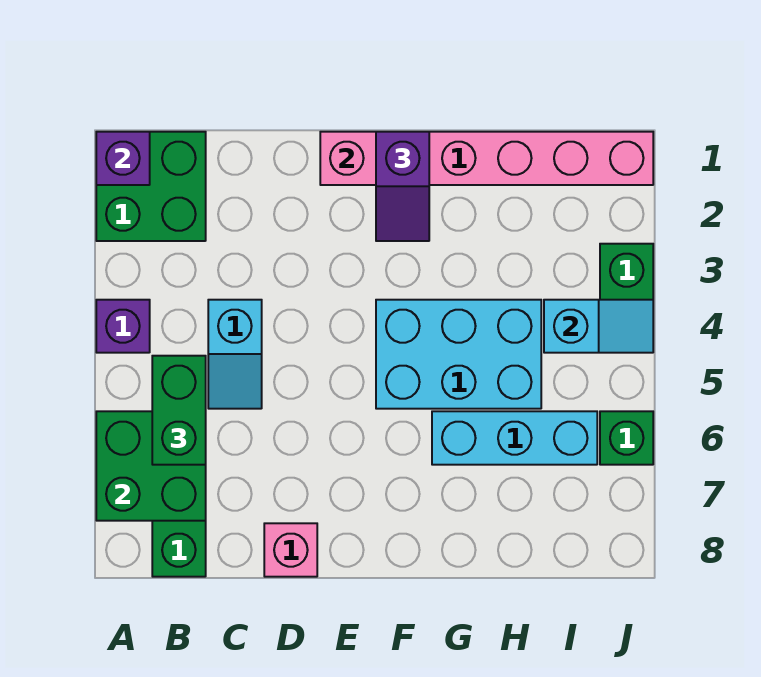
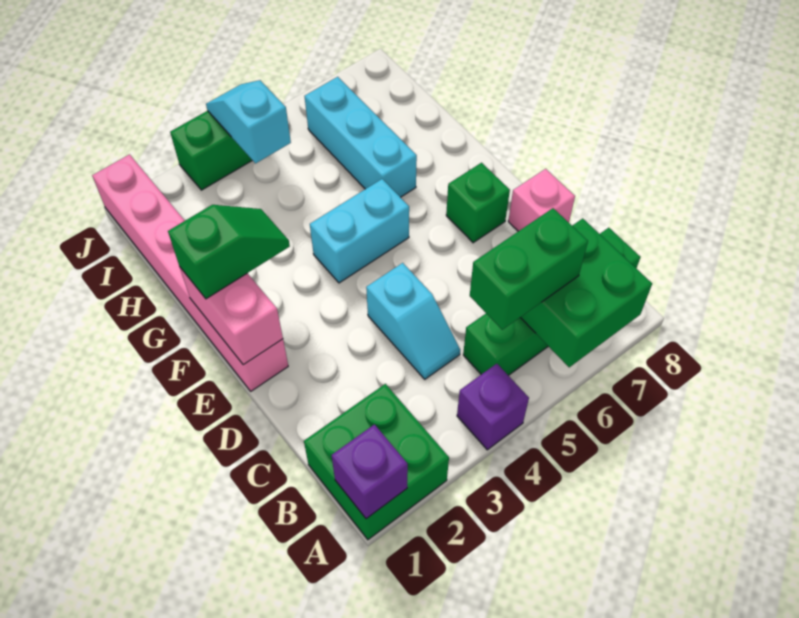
cyan 1x2 slope [208,300,262,409] -> cyan 1x2 slope turned to [366,263,460,379]
purple 1x2 slope [376,132,429,241] -> green 1x2 slope [168,205,290,299]
cyan 2x3 brick [376,300,541,409] -> cyan 1x2 brick [310,179,409,283]
green 1x1 brick [600,411,653,465] -> green 1x1 brick moved to [446,163,510,243]

